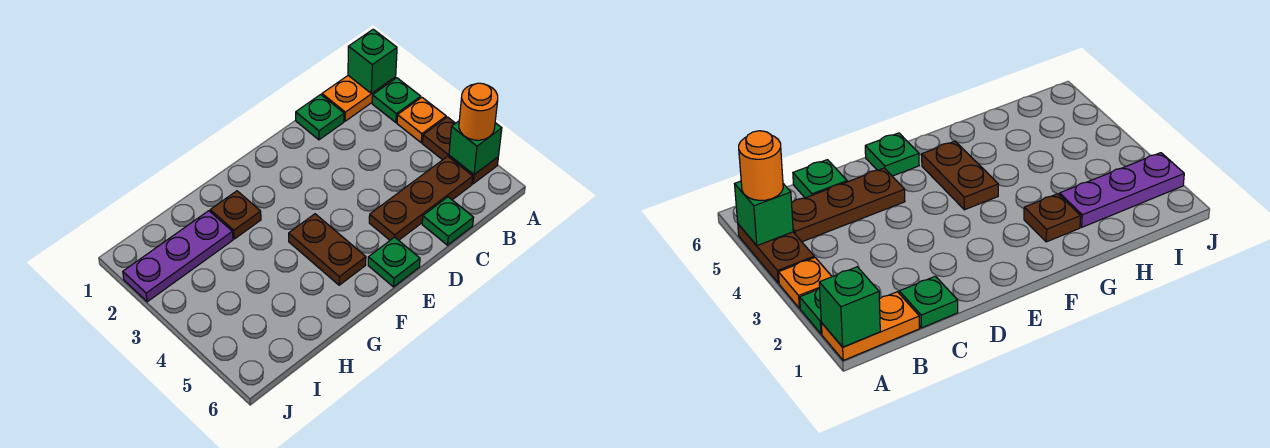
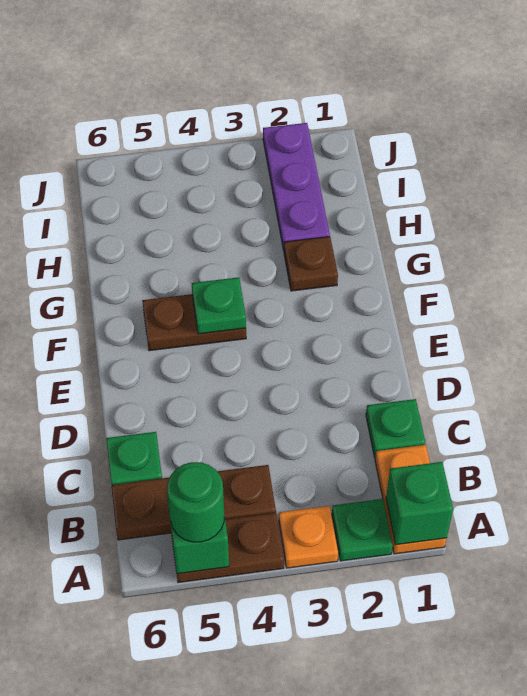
orange 1x1 round brick [459,83,498,140] -> green 1x1 round brick [167,462,224,542]
brown 1x3 plate [369,156,473,240] -> brown 1x3 plate turned to [111,465,276,540]
green 1x1 plate [368,237,420,287] -> green 1x1 plate moved to [192,277,246,334]

